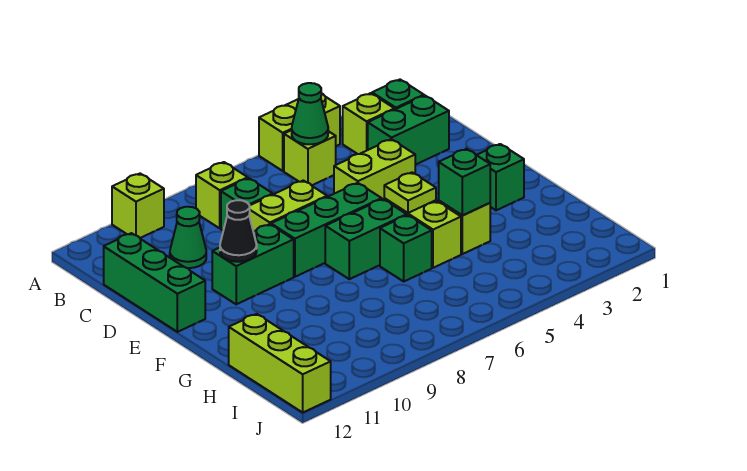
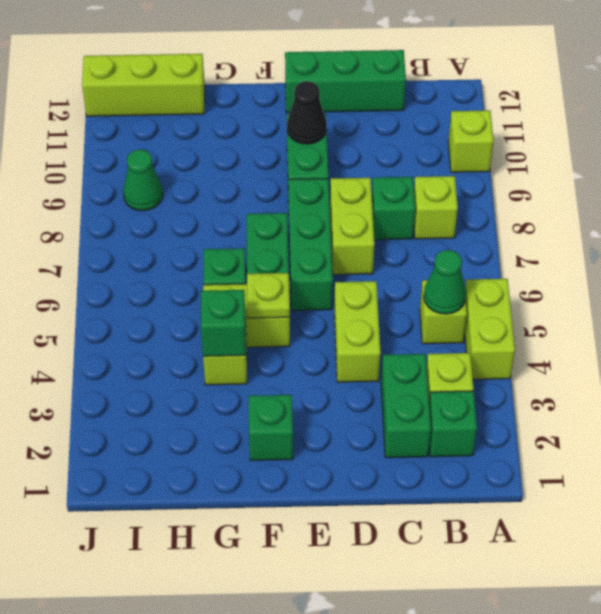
green 1x1 cone [170,207,206,268] -> green 1x1 cone moved to [123,149,163,211]

